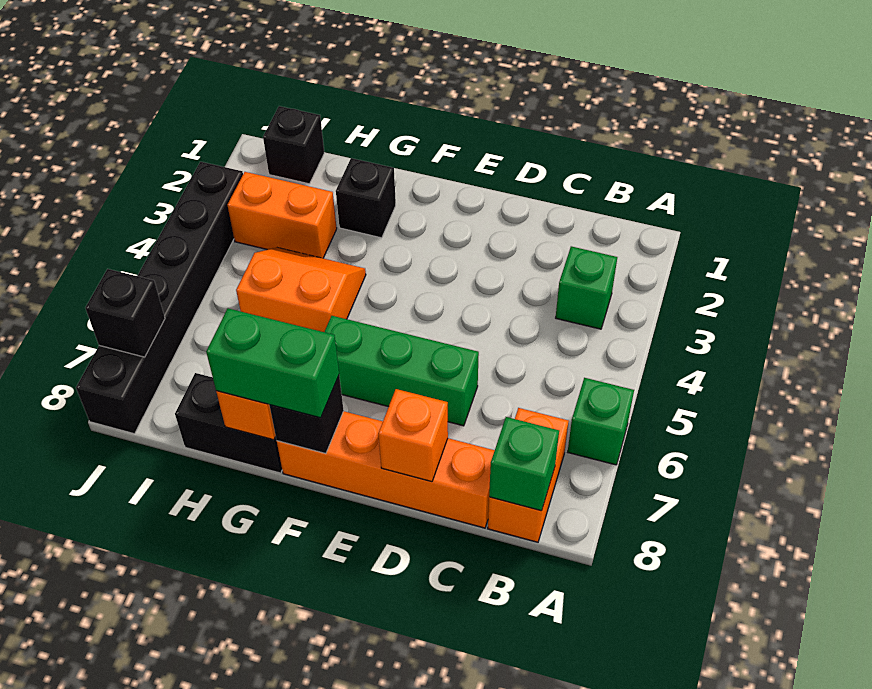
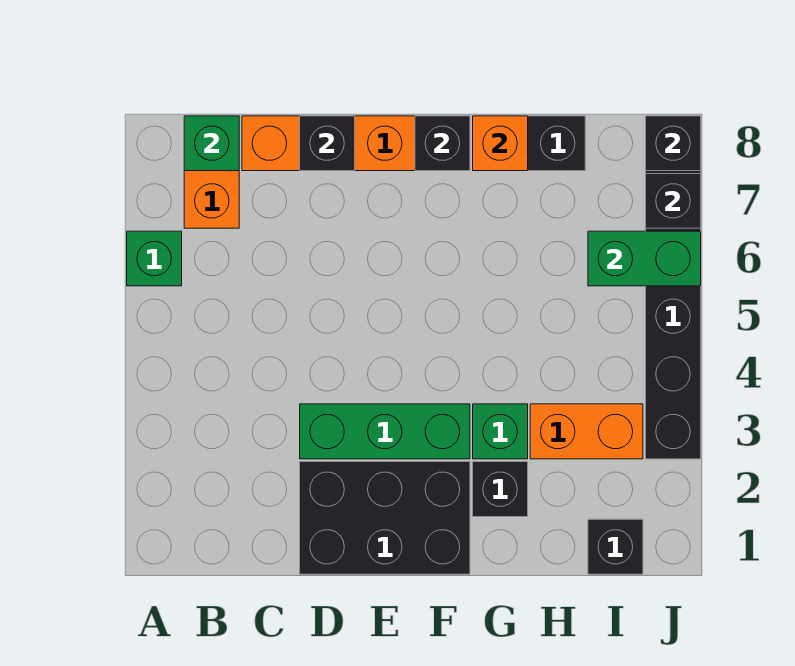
green 1x1 brick [556,246,617,329] -> green 1x1 brick moved to [473,404,528,459]
none -> black 2x3 brick [300,462,470,574]
green 1x3 brick [325,316,479,426] -> green 1x3 brick moved to [300,404,470,459]
orange 1x1 brick [378,389,448,482] -> black 1x1 brick [300,116,355,171]
green 1x2 brick [206,308,339,418] -> green 1x2 brick moved to [588,231,701,286]
orange 2x2 slope [236,248,366,332] -> none
none -> black 1x1 brick [646,116,701,171]

